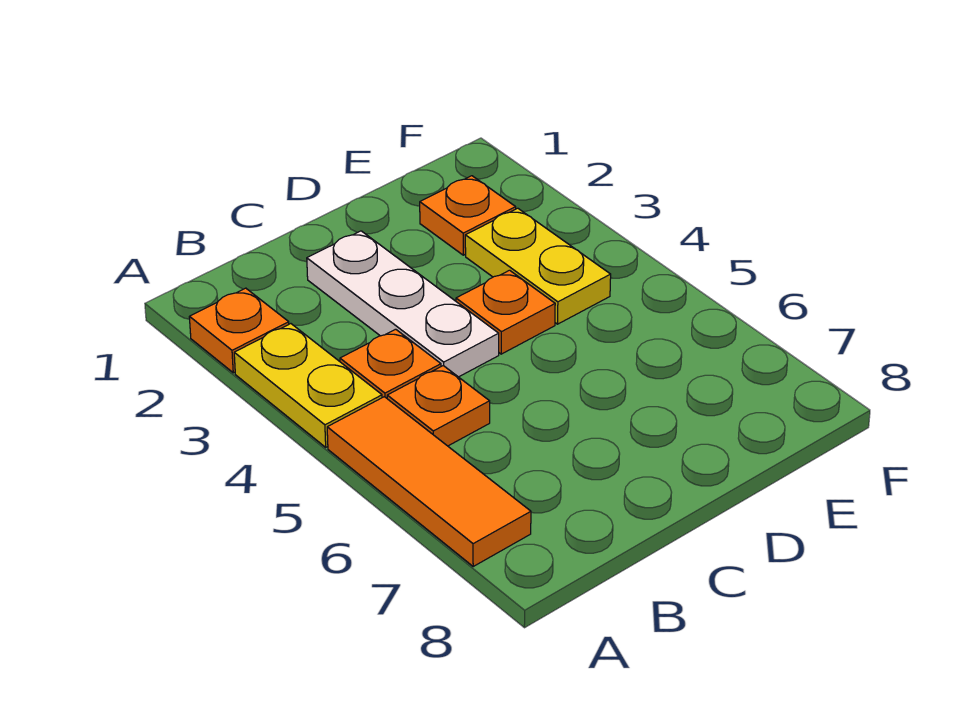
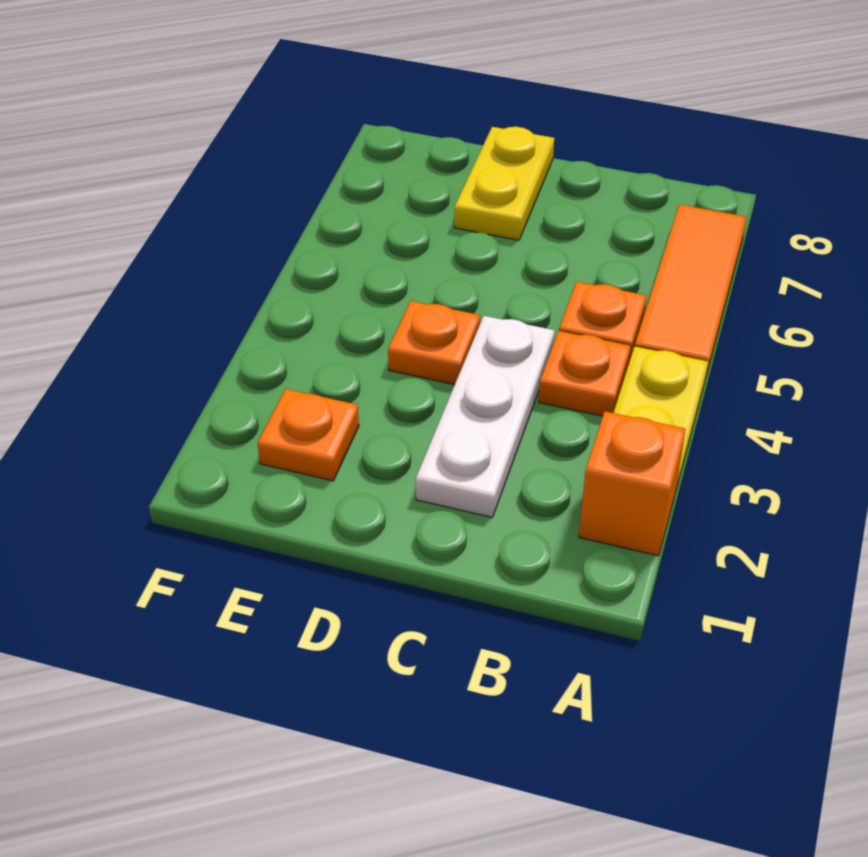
orange 1x1 plate [189,288,289,373] -> orange 1x1 brick [579,411,686,556]
yellow 1x2 plate [465,208,611,324] -> yellow 1x2 plate moved to [454,127,554,240]

